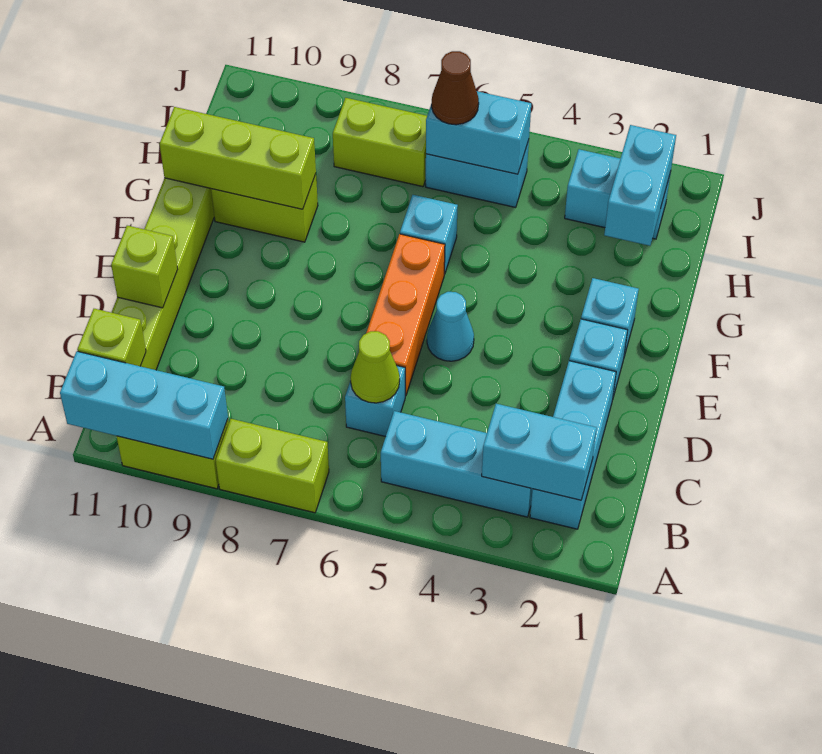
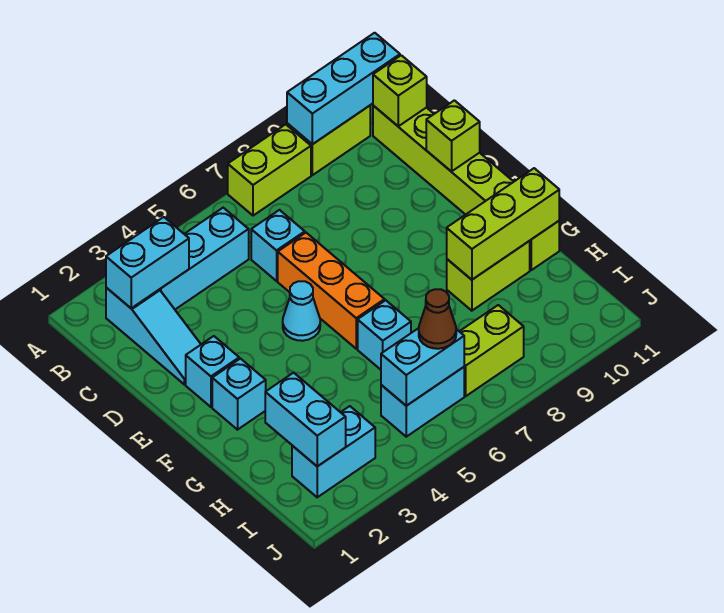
cyan 1x3 brick [530,361,616,529] -> cyan 1x3 slope [106,288,201,384]
lime 1x1 cone [351,331,400,403] -> none

